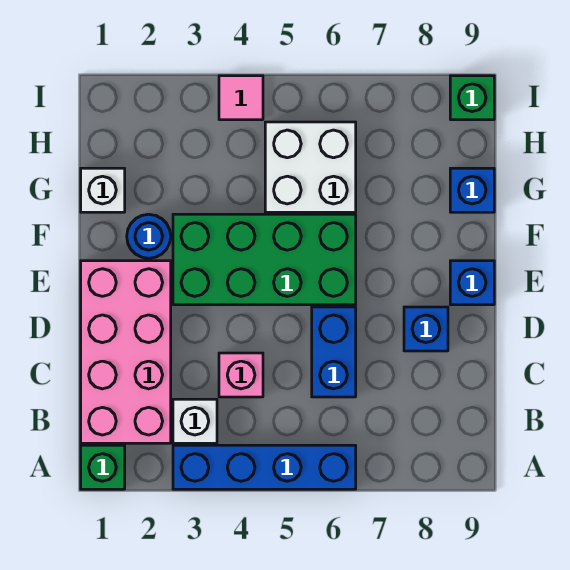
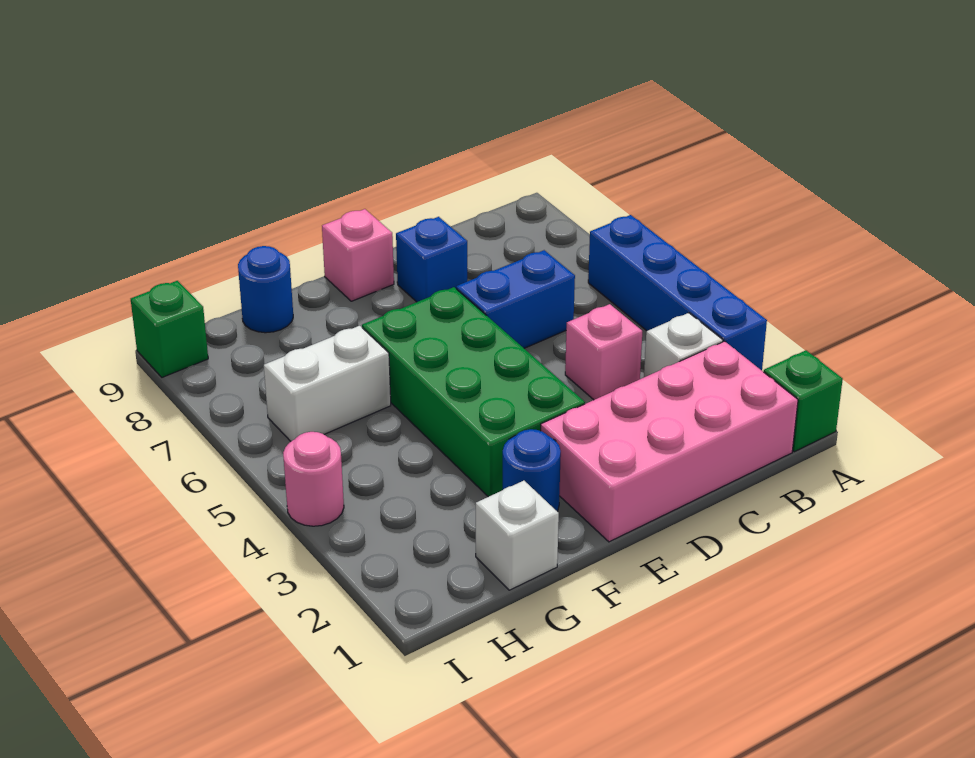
blue 1x1 brick [450,261,494,305] -> pink 1x1 brick [322,209,394,301]
white 2x2 brick [265,122,356,212] -> white 1x2 brick [264,326,391,441]
blue 1x1 brick [450,168,494,212] -> blue 1x1 round brick [238,246,293,333]
pink 1x1 tile [219,76,263,120] -> pink 1x1 round brick [283,432,344,526]

